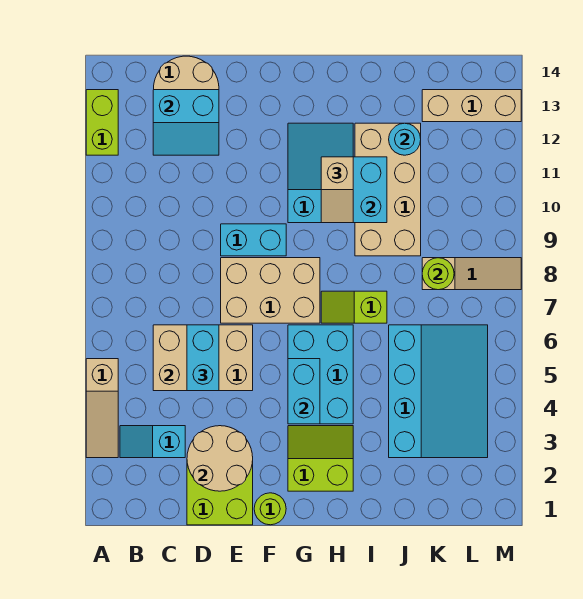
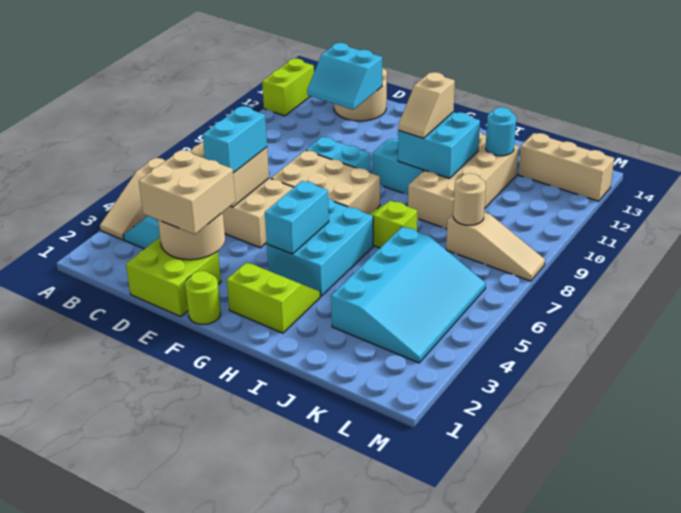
none -> tan 2x2 brick [139,150,235,234]
lime 1x1 round brick [422,258,454,290] -> tan 1x1 round brick [453,173,486,225]

